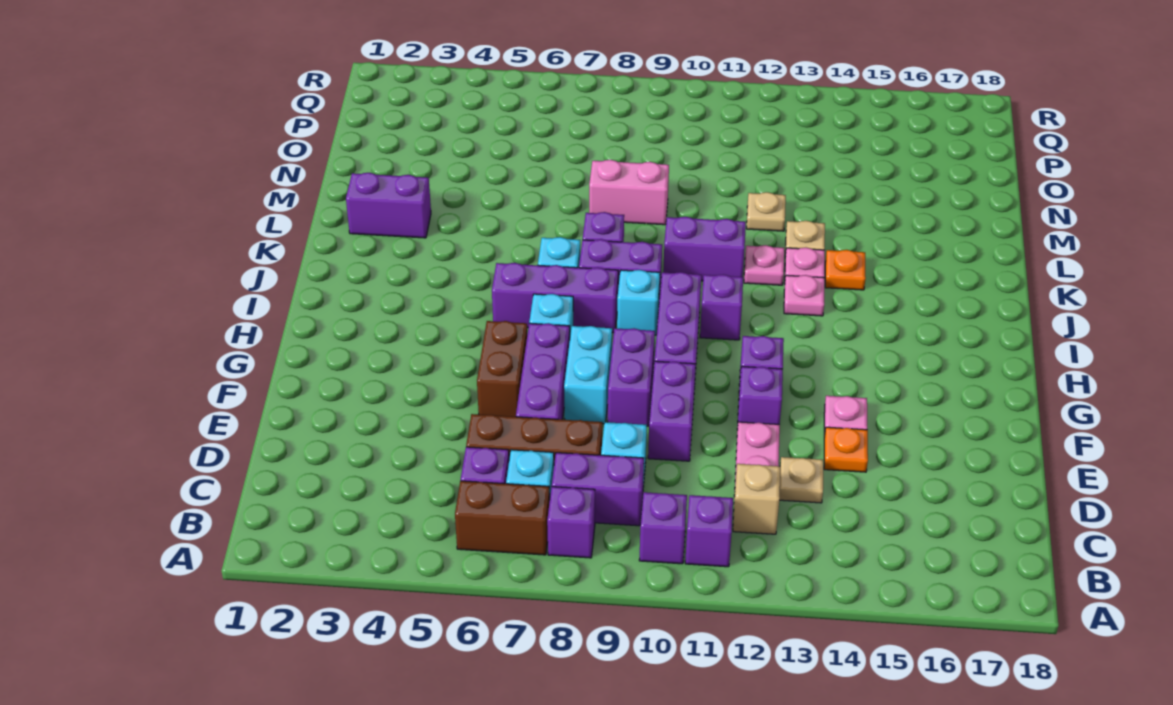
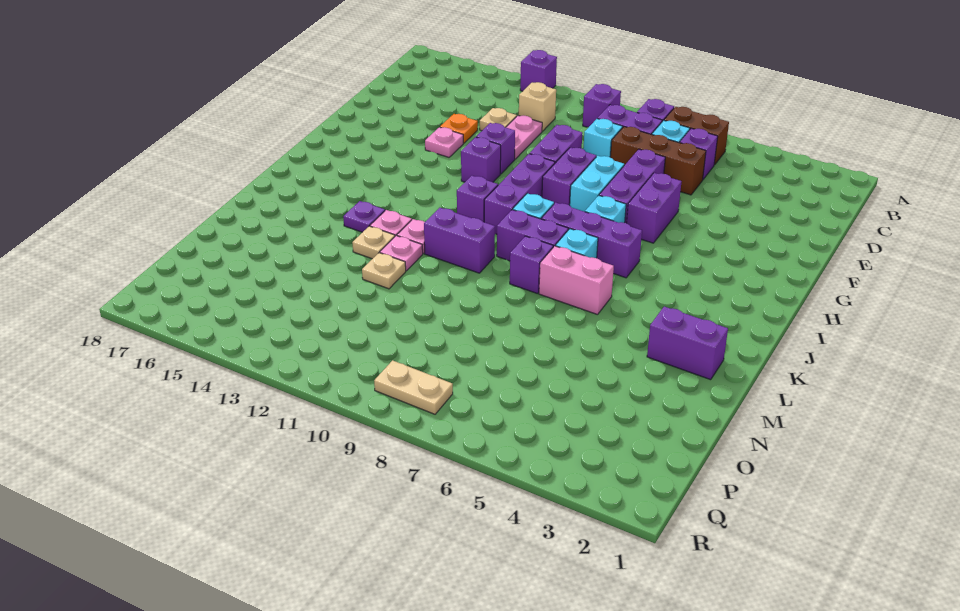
purple 1x1 brick [685,495,733,567] -> purple 1x1 brick moved to [520,50,557,91]
brown 1x2 brick [477,321,527,417] -> purple 1x2 brick [627,173,682,243]
pink 1x1 plate [784,275,825,316] -> pink 1x1 plate moved to [380,236,423,271]
orange 1x1 plate [825,250,866,290] -> purple 1x1 plate [343,201,385,232]
pink 1x2 brick [589,160,669,225] -> pink 1x2 brick moved to [539,246,614,315]
none -> tan 1x2 plate [374,360,453,414]

